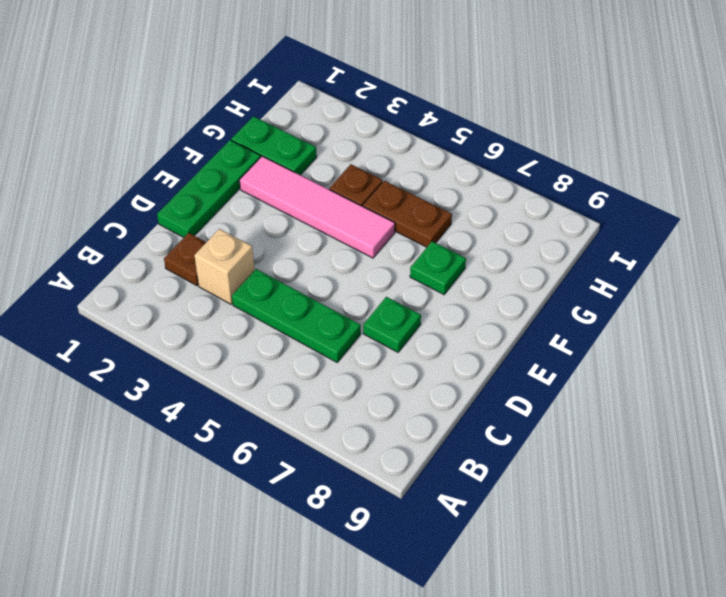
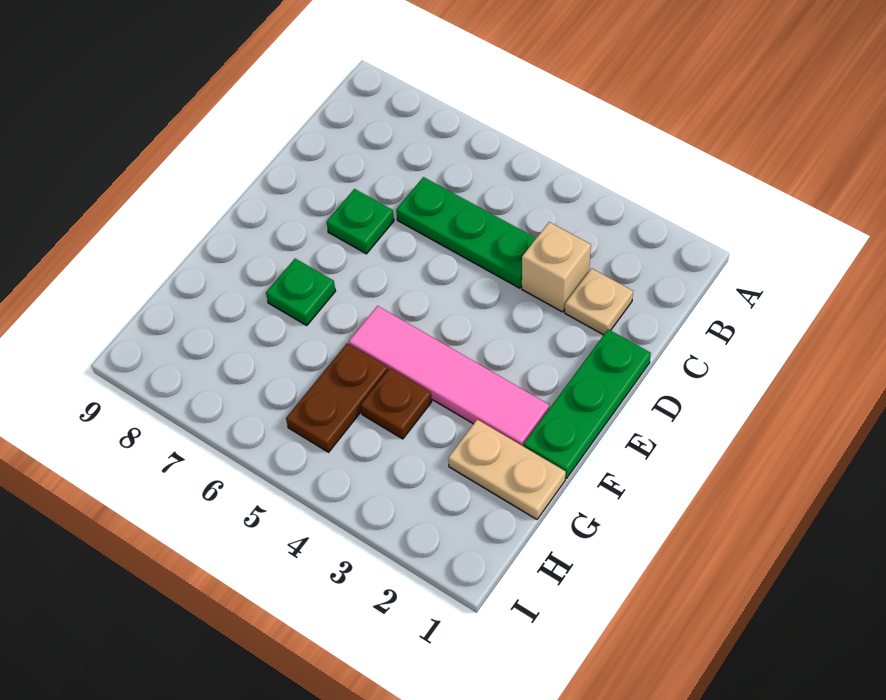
brown 1x1 plate [164,233,206,286] -> tan 1x1 plate [565,268,633,335]
green 1x2 plate [231,116,317,175] -> tan 1x2 plate [448,420,566,519]
brown 1x2 plate [363,181,452,247] -> brown 1x2 plate turned to [286,343,388,452]

